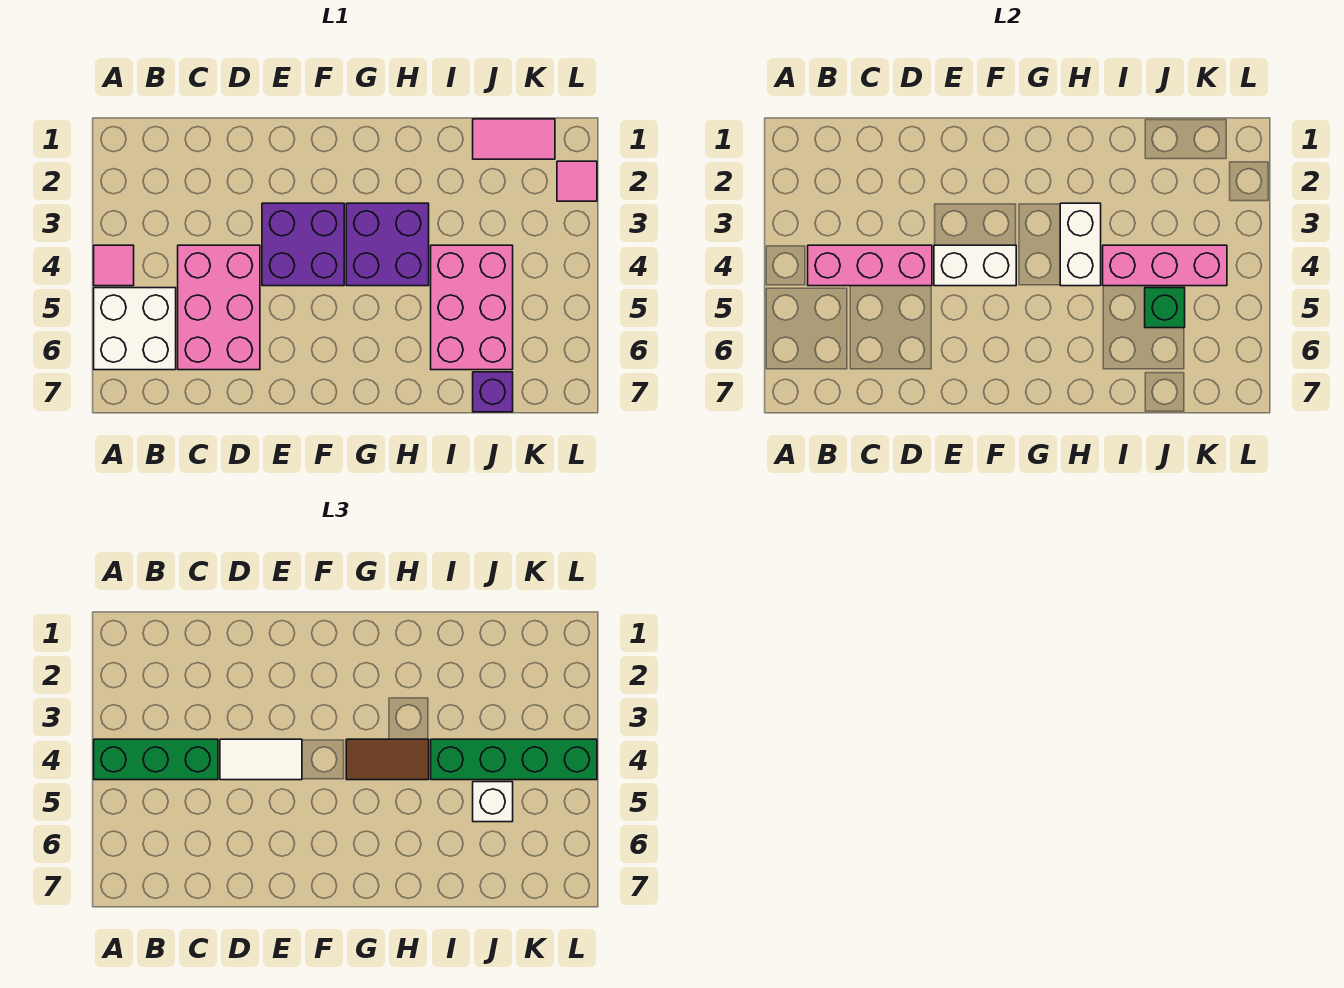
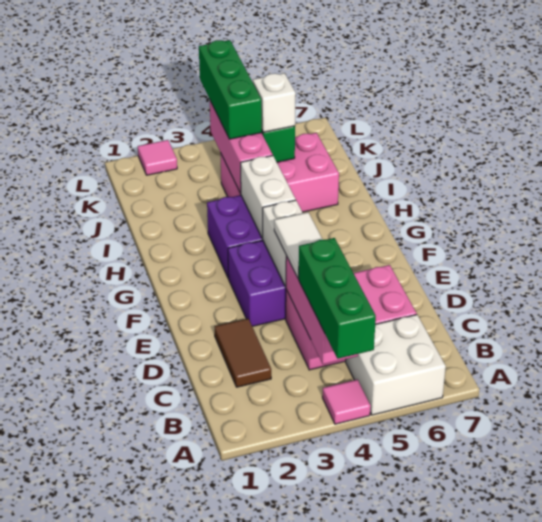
brown 1x2 tile [346,739,429,780] -> brown 1x2 tile moved to [215,319,271,387]
white 1x2 brick [1060,203,1101,286] -> white 1x2 brick turned to [241,156,296,239]
green 1x4 brick [431,739,597,780] -> green 1x3 brick [199,40,262,139]
pink 1x2 tile [473,119,555,159] -> none
purple 1x1 brick [473,372,513,412] -> none

